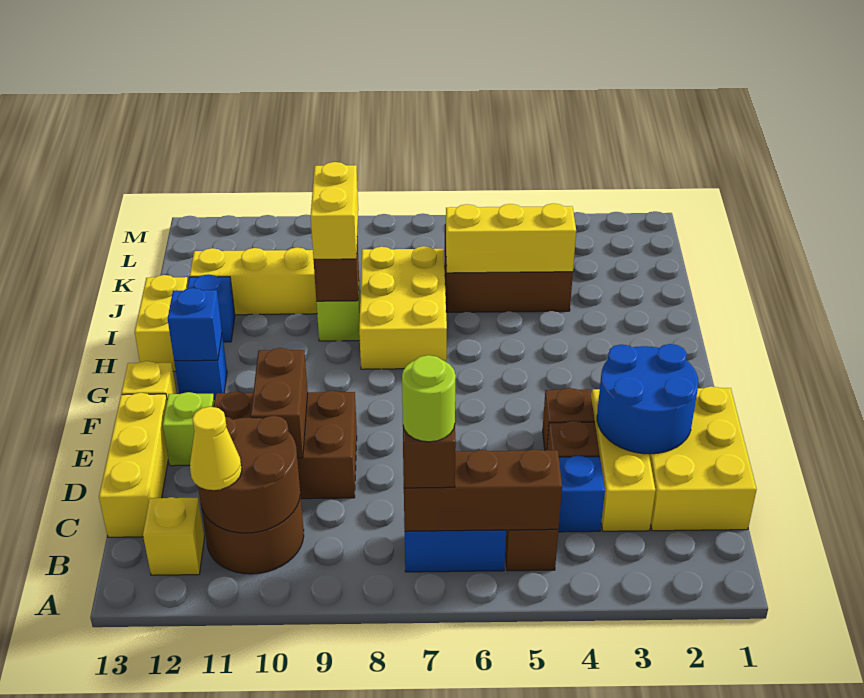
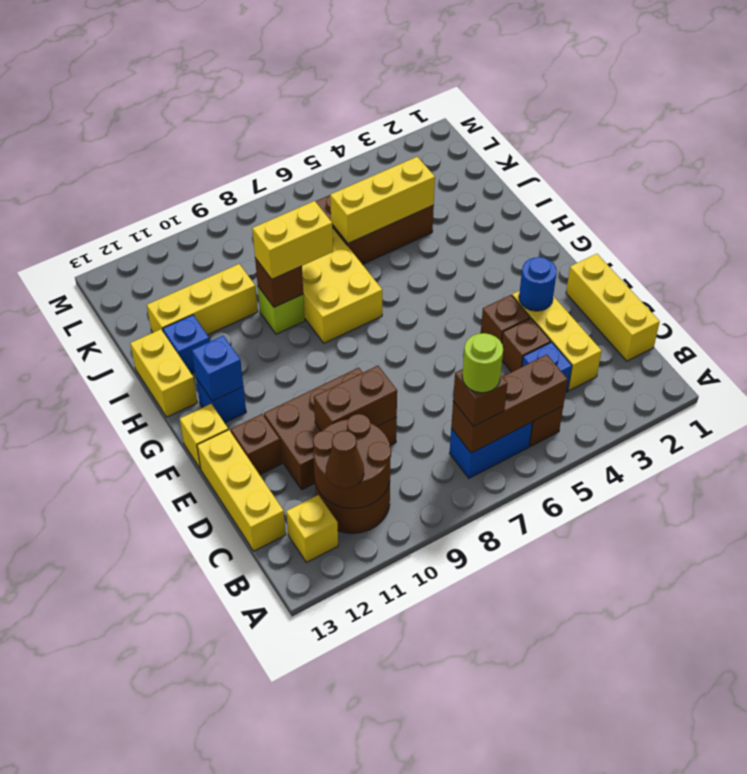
yellow 1x1 cone [190,407,242,490] -> brown 1x1 cone [326,431,364,489]
yellow 2x3 brick [649,386,757,531] -> yellow 1x3 brick [566,254,660,361]
blue 2x2 round brick [597,344,699,454] -> blue 1x1 round brick [519,257,557,311]
brown 1x2 brick [251,348,308,458] -> brown 1x2 brick turned to [314,366,397,431]
lime 1x1 brick [163,392,214,466] -> brown 1x1 brick [231,414,282,475]
yellow 1x2 brick [311,162,358,259] -> yellow 1x2 brick turned to [252,201,333,279]

